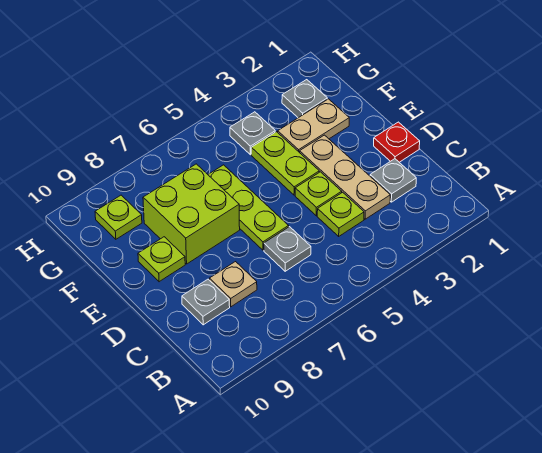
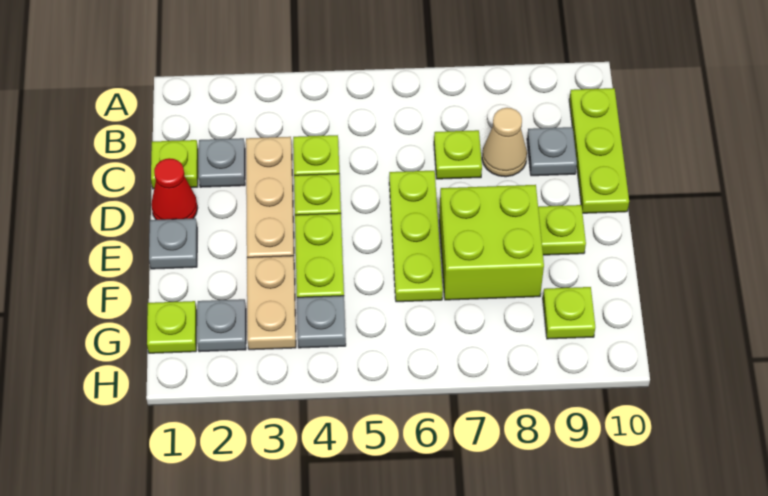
none -> lime 1x3 plate [569,88,629,213]
none -> lime 1x1 plate [151,140,198,189]
grey 1x1 plate [264,227,311,271] -> grey 1x1 plate moved to [149,218,197,269]
none -> lime 1x1 plate [434,130,482,179]
tan 1x1 plate [209,262,257,307] -> tan 1x1 cone [482,108,527,177]
red 1x1 plate [374,122,420,162] -> red 1x1 cone [151,158,198,220]
tan 1x2 plate [278,99,349,153] -> tan 1x2 plate turned to [247,256,296,350]
none -> lime 1x1 plate [147,301,197,353]

